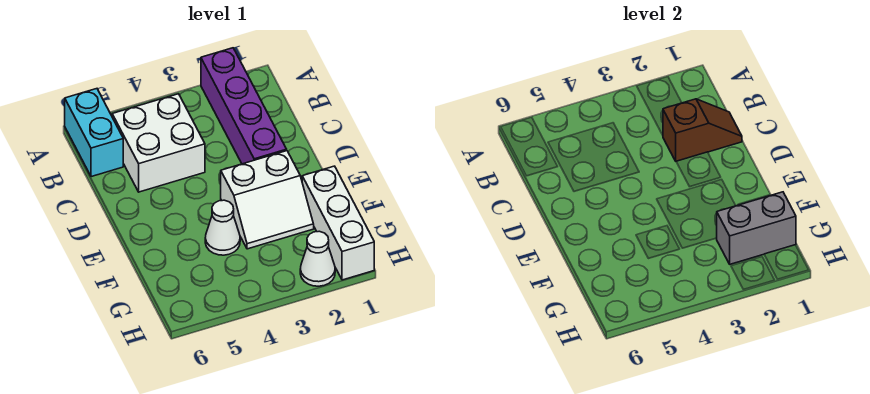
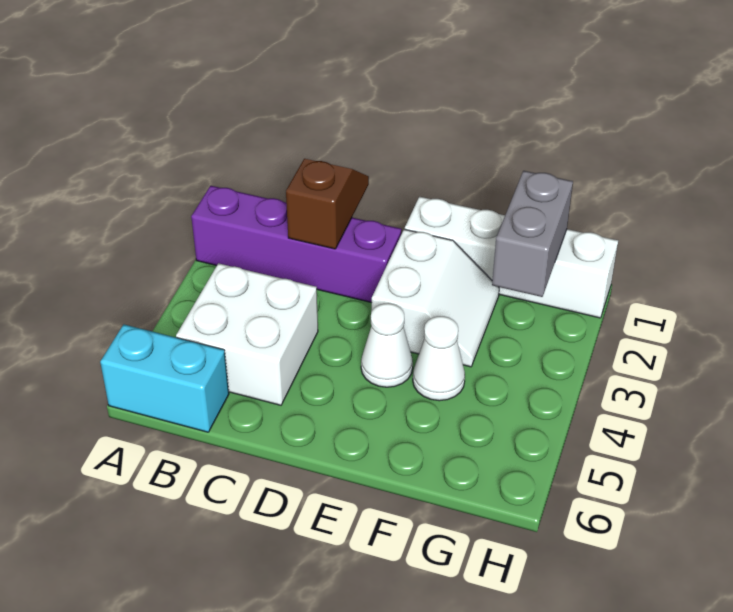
white 1x3 brick [302,166,374,280] -> white 1x4 brick [405,197,618,318]
white 1x1 cone [300,231,335,286] -> white 1x1 cone moved to [361,303,413,387]

